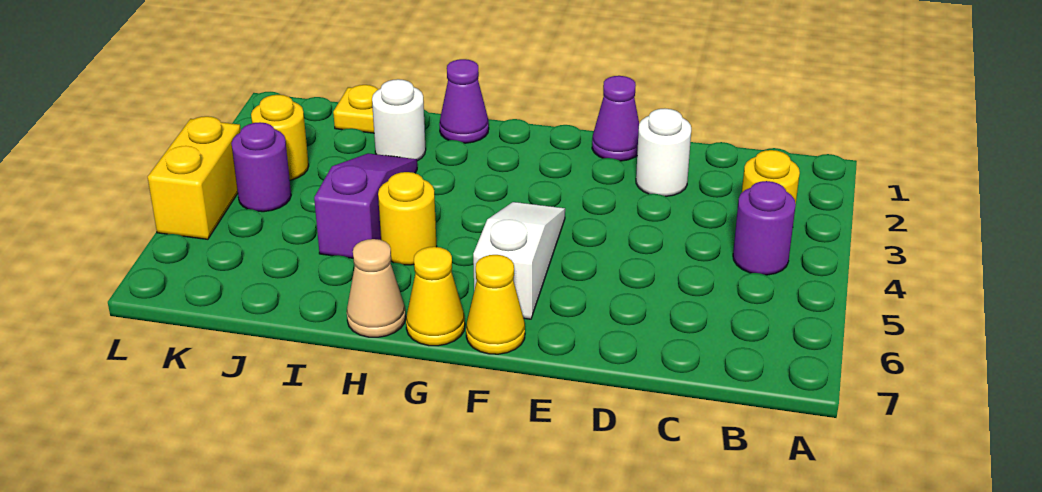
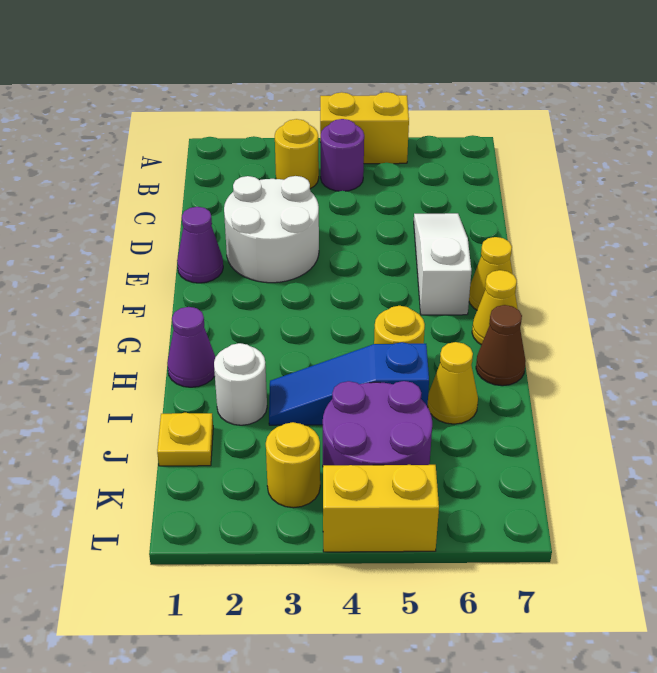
none -> yellow 1x2 brick [320,92,409,164]
white 1x1 round brick [636,109,691,196] -> white 2x2 round brick [224,176,319,283]
white 1x3 slope [473,202,565,319] -> white 1x3 slope turned to [414,213,471,315]
tan 1x1 cone [347,239,406,337] -> brown 1x1 cone [476,305,526,386]
purple 1x3 slope [314,153,417,258] -> blue 1x3 slope [269,342,429,425]
none -> yellow 1x1 cone [427,342,478,424]
purple 1x1 round brick [232,122,291,212] -> purple 2x2 round brick [323,381,432,465]

